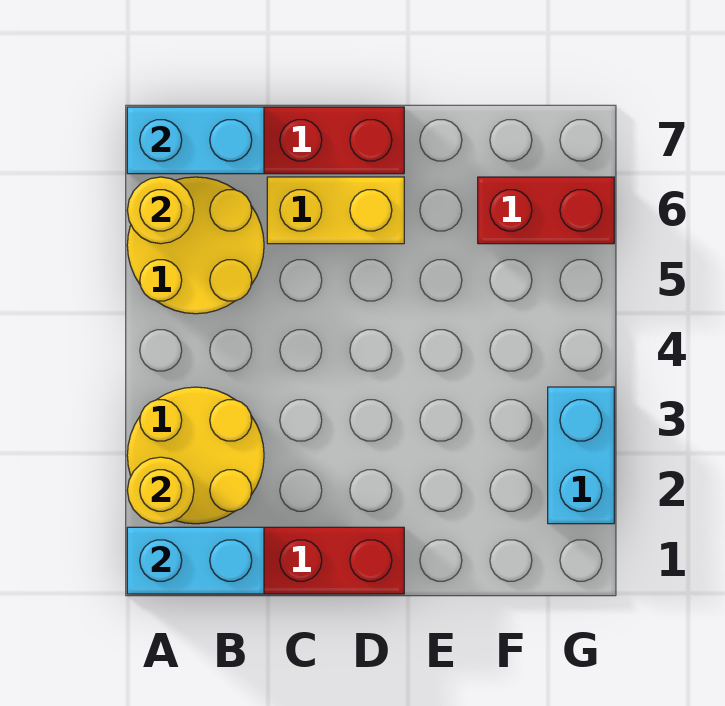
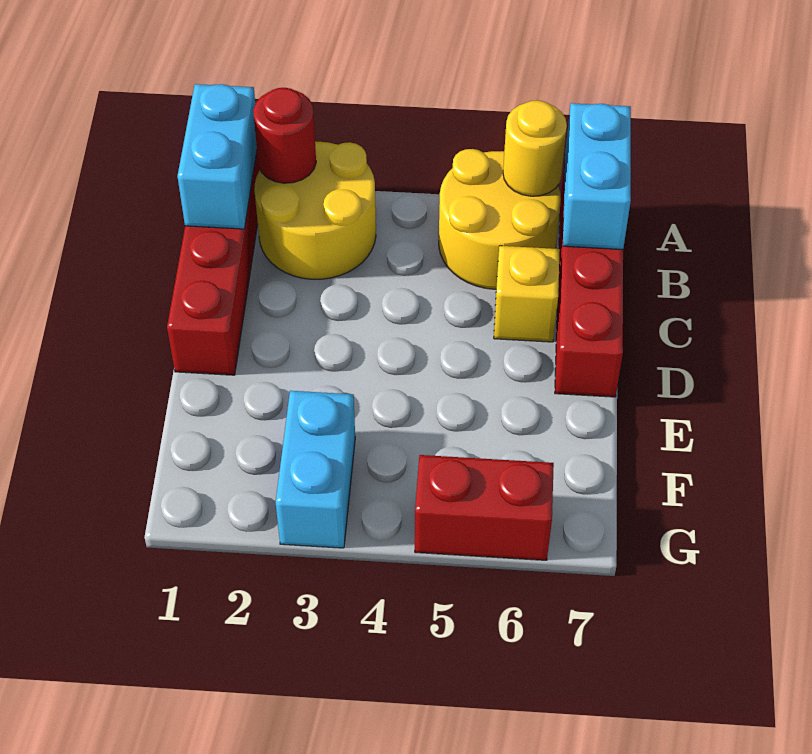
yellow 1x1 round brick [127,457,194,524] -> red 1x1 round brick [253,88,316,183]
yellow 1x2 brick [267,177,404,244] -> yellow 1x1 brick [494,246,560,342]
red 1x2 brick [478,177,614,244] -> red 1x2 brick turned to [415,455,554,560]
cyan 1x2 brick [548,387,614,524] -> cyan 1x2 brick turned to [276,391,355,548]

